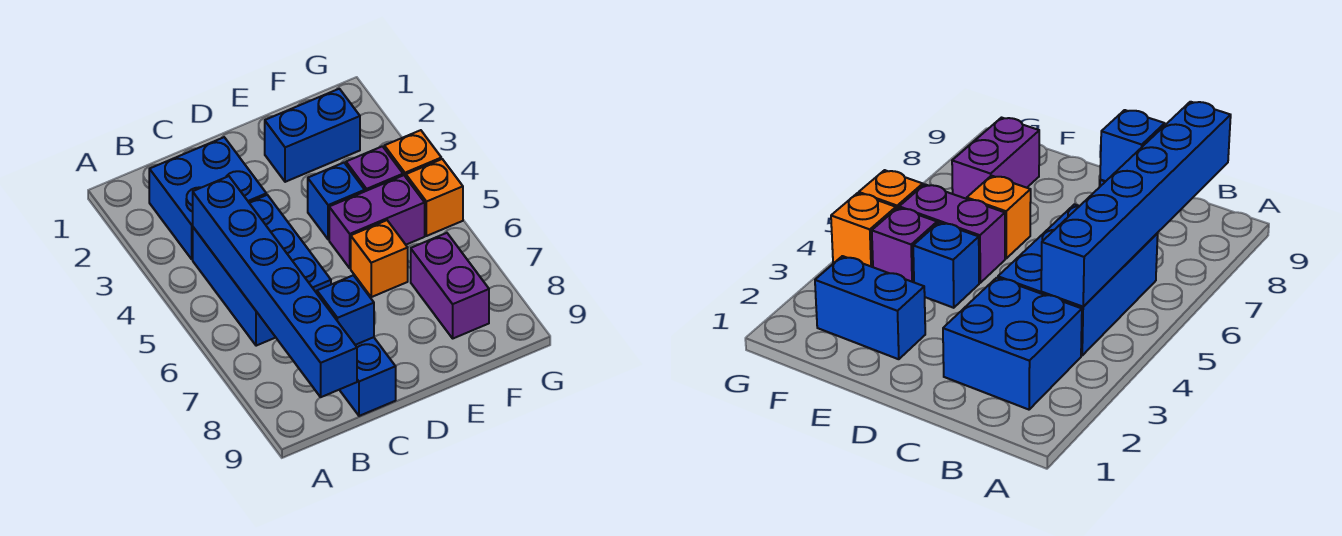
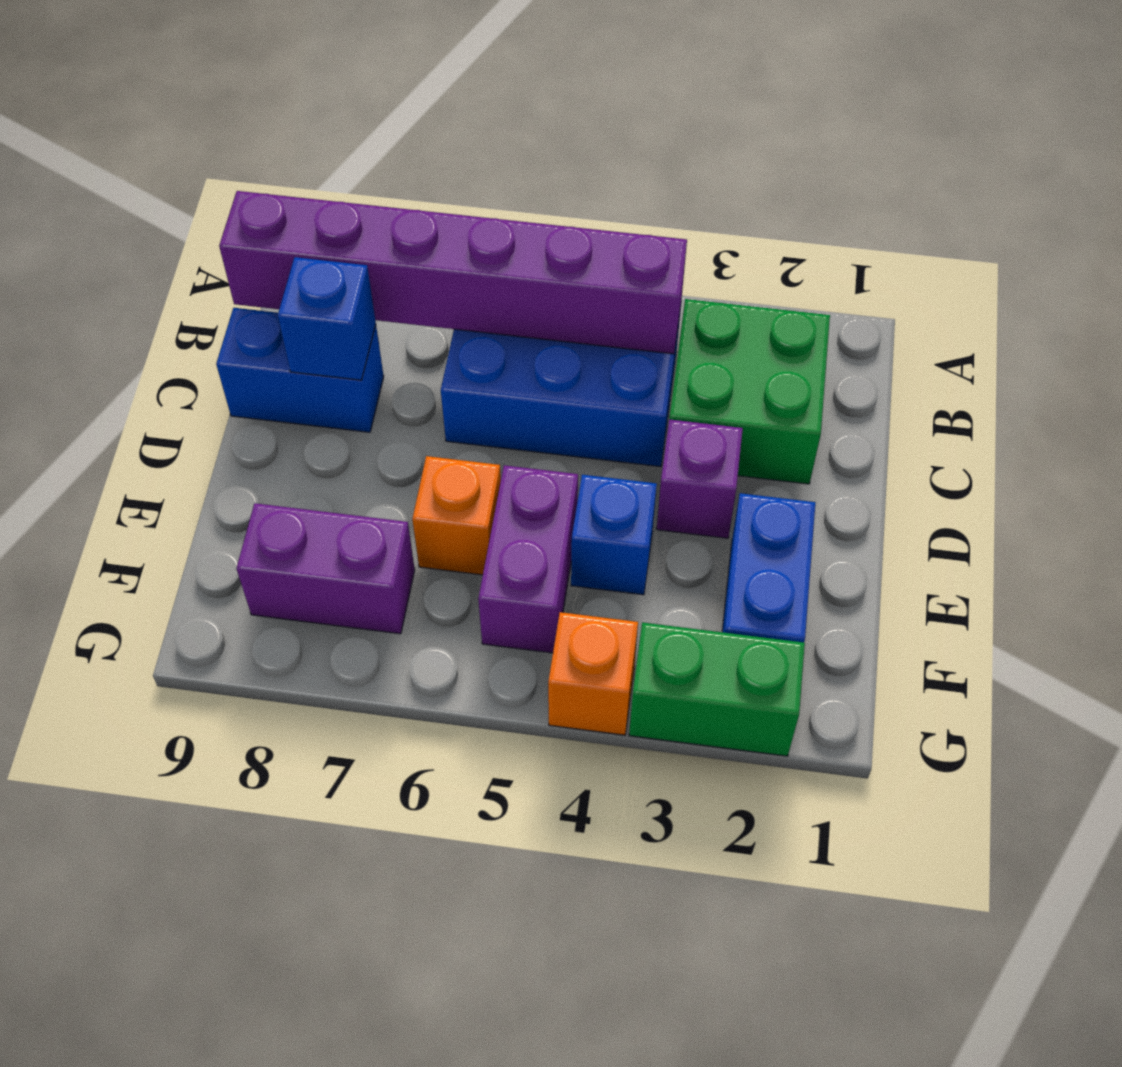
blue 2x2 brick [149,137,266,259] -> green 2x2 brick [669,299,830,484]
blue 1x6 brick [193,176,357,397] -> purple 1x6 brick [219,191,687,354]
purple 1x1 brick [346,146,403,191] -> purple 1x1 brick moved to [657,419,743,538]
none -> green 1x2 brick [629,622,805,756]
orange 1x1 brick [406,159,463,236] -> none

